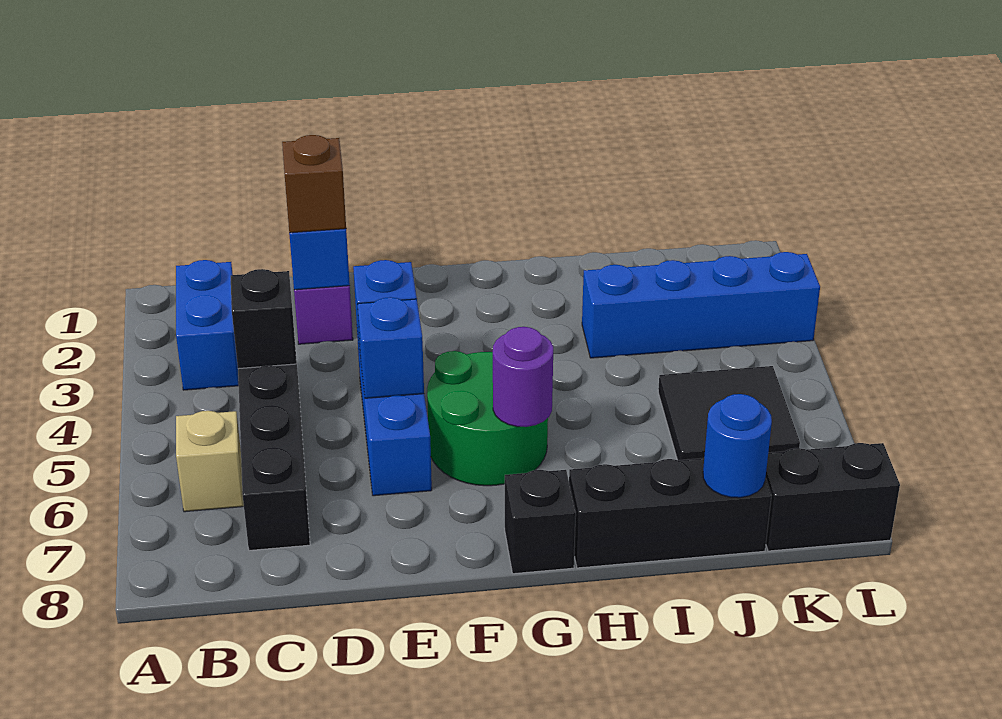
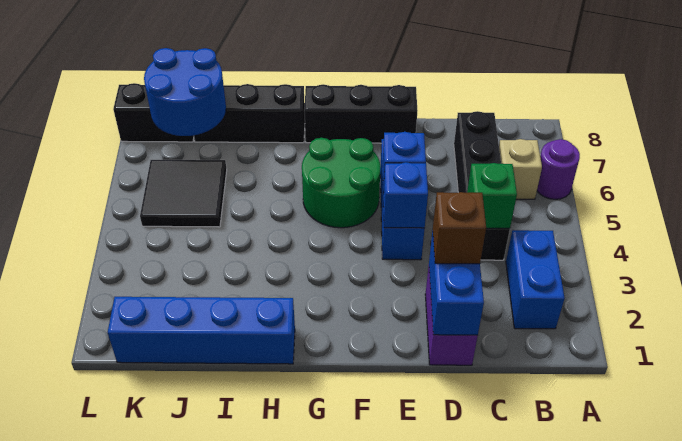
black 1x1 brick [231,269,296,369] -> green 1x1 brick [467,163,517,228]
purple 1x1 round brick [493,327,553,427] -> purple 1x1 round brick moved to [537,139,580,199]
black 1x1 brick [505,470,576,574] -> black 1x3 brick [304,84,418,143]
blue 1x4 brick [582,252,820,358] -> blue 1x4 brick moved to [108,297,295,364]
blue 1x1 round brick [703,394,772,498] -> blue 2x2 round brick [144,48,226,136]

